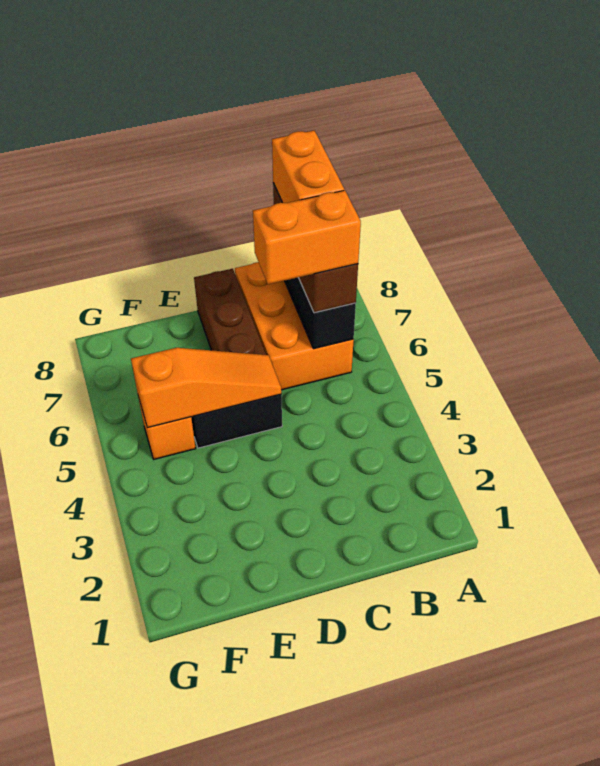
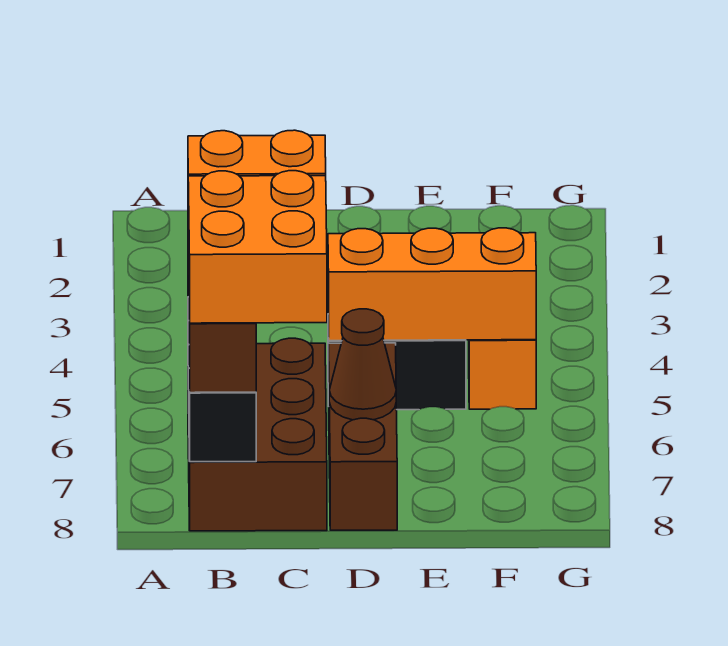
orange 2x3 brick [235,262,354,390] -> brown 2x3 brick [188,338,327,531]
orange 1x2 brick [272,131,344,203] -> orange 2x2 brick [188,171,327,323]
orange 1x3 slope [131,348,281,428] -> orange 1x3 brick [328,228,536,341]
none -> brown 1x1 cone [329,309,396,420]

